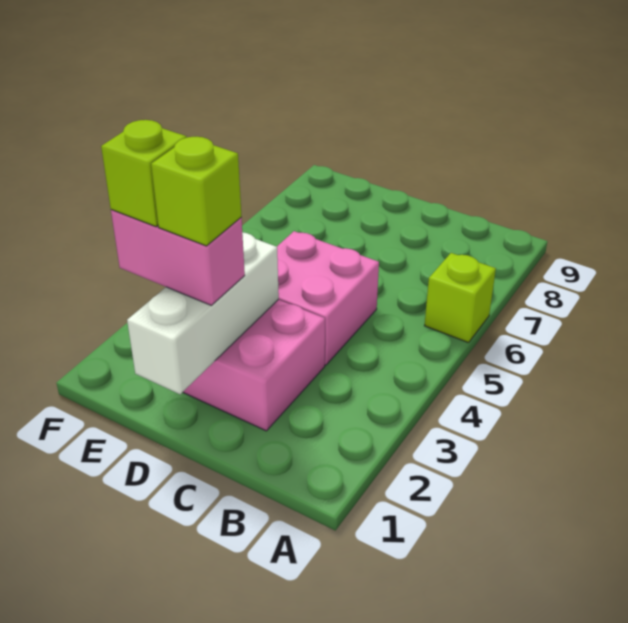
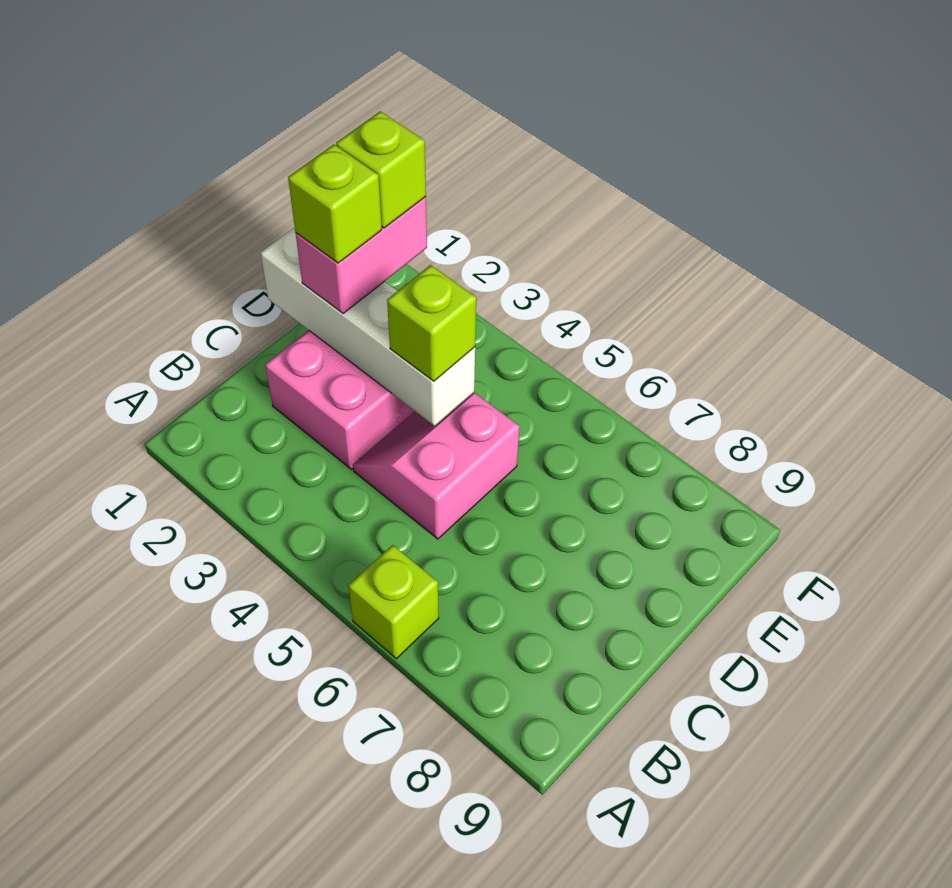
pink 2x2 brick [277,231,379,365] -> pink 2x2 slope [353,393,520,539]
white 1x3 brick [127,232,279,394] -> white 1x4 brick [261,227,475,426]
none -> lime 1x1 brick [387,265,476,381]

